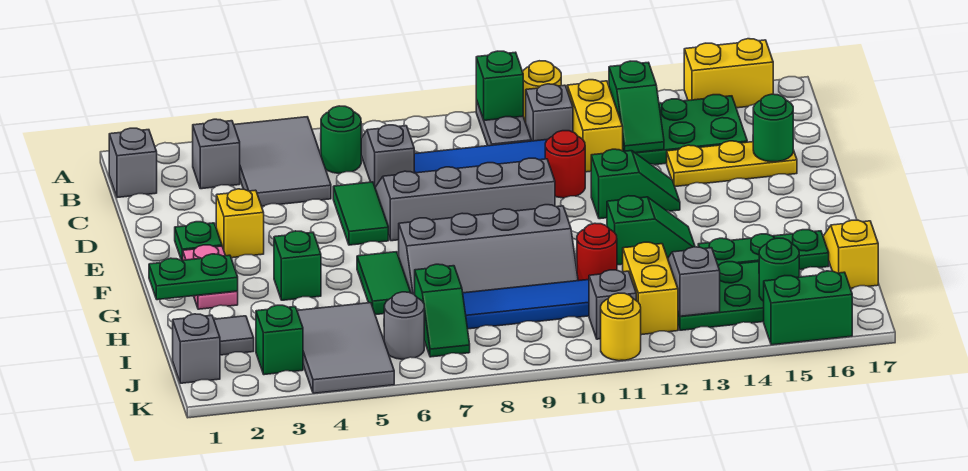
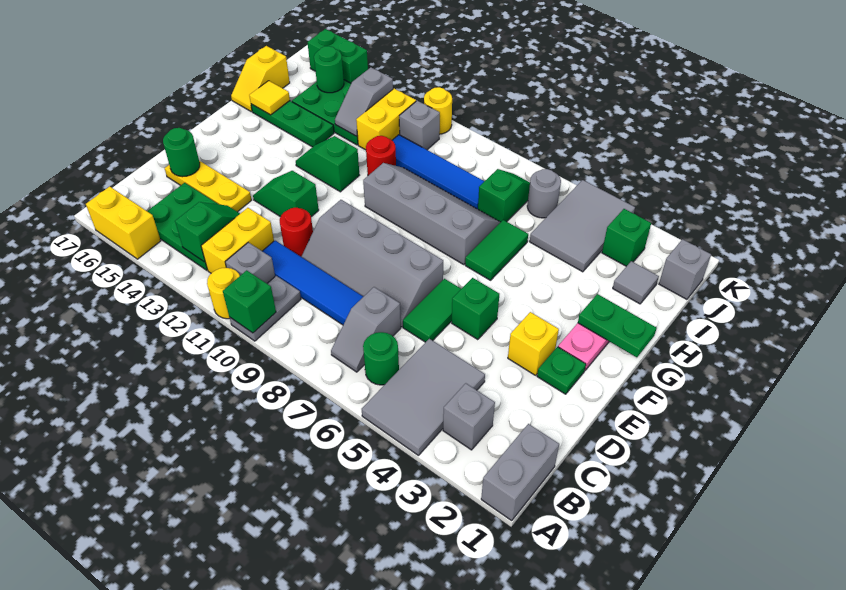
grey 1x1 brick [109,128,157,198] -> grey 1x2 brick [481,424,559,521]
green 1x1 brick [274,231,321,300] -> green 1x1 brick moved to [452,278,499,340]
none -> yellow 1x1 tile [249,81,290,115]

